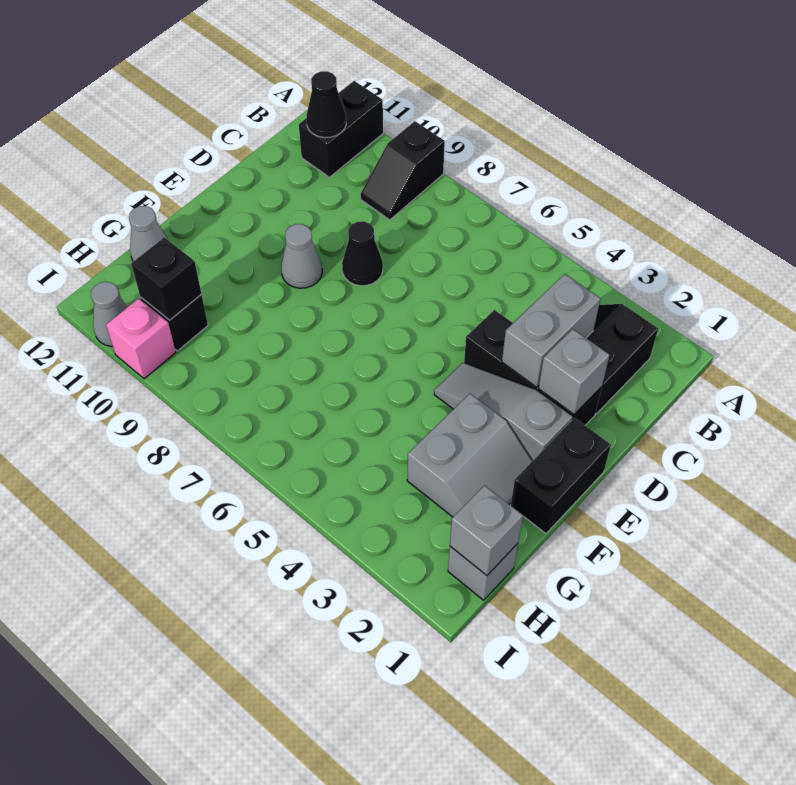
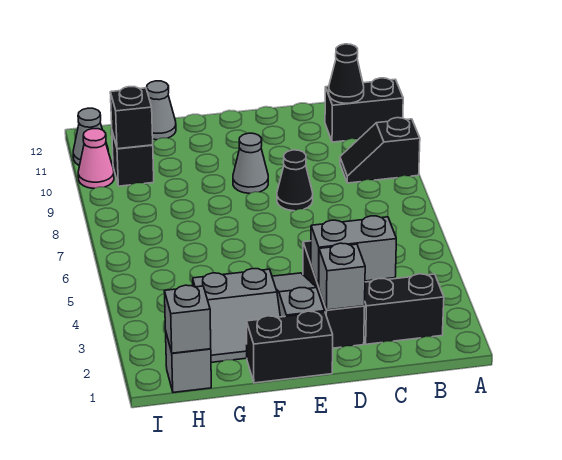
pink 1x1 brick [106,298,176,379] -> pink 1x1 cone [78,129,114,188]

